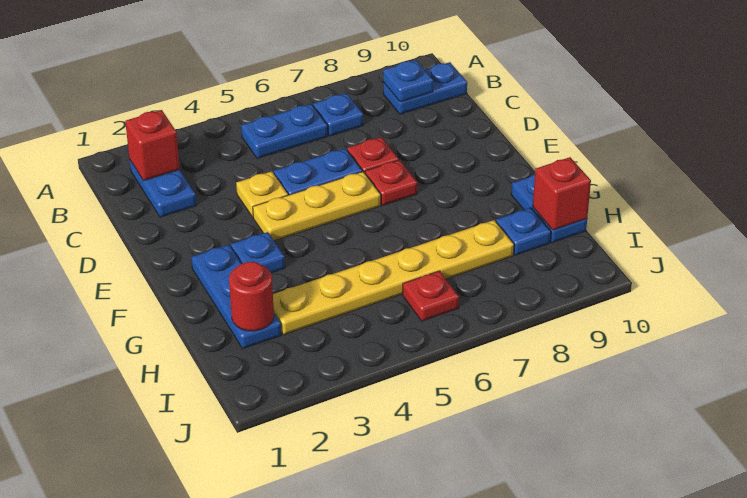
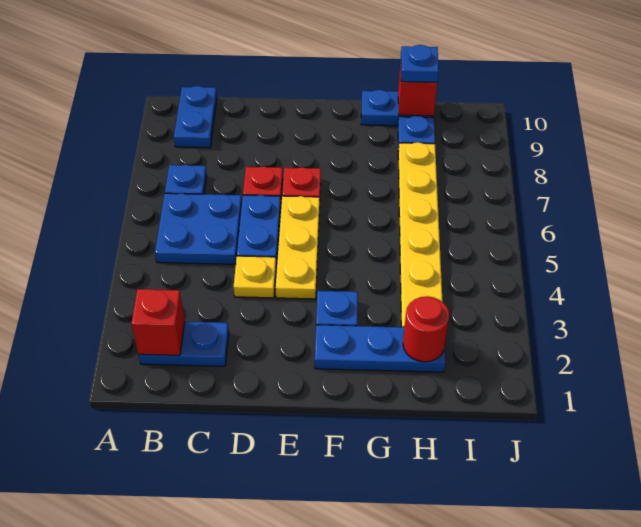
blue 1x2 plate [241,104,328,158] -> blue 2x2 plate [155,193,242,264]
blue 1x1 plate [383,60,433,102] -> blue 1x1 plate moved to [401,45,439,82]
red 1x1 plate [403,271,459,321] -> none

